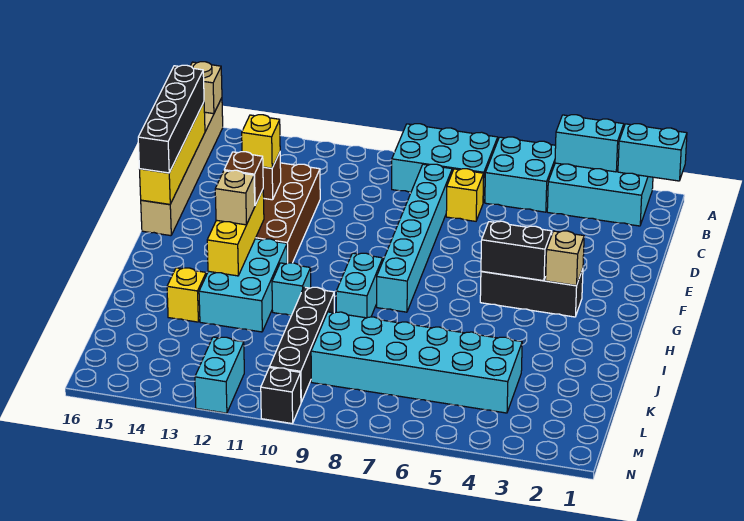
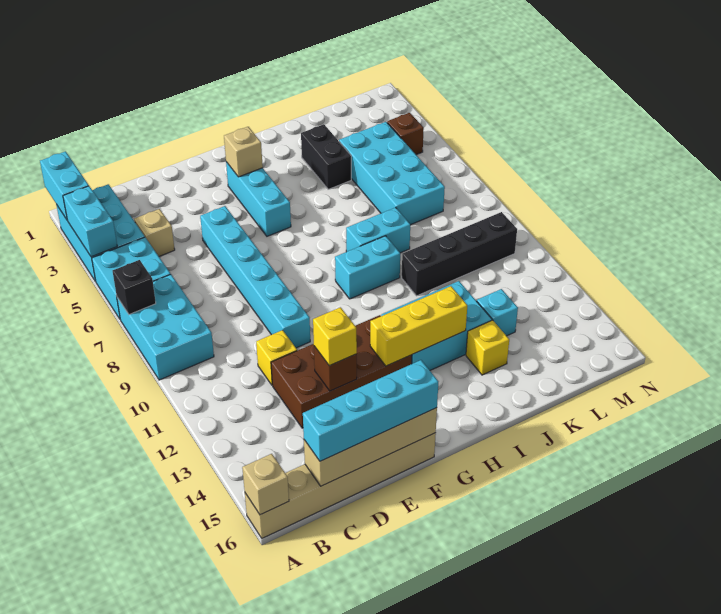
yellow 1x1 brick [446,169,484,221] -> yellow 1x1 brick moved to [256,330,297,385]
cyan 1x6 brick [377,164,452,312] -> cyan 1x6 brick turned to [200,206,310,348]
yellow 1x4 brick [140,102,205,204] -> tan 1x4 brick [304,408,437,486]
black 1x4 brick [138,65,204,173] -> cyan 1x4 brick [303,360,438,461]
black 1x3 brick [480,269,583,317] -> cyan 1x3 brick [226,162,291,236]
black 1x2 brick [481,221,552,281] -> black 1x2 brick moved to [301,124,351,189]
brown 1x1 brick [224,152,263,205] -> brown 1x1 brick moved to [387,113,424,155]
tan 1x1 brick [215,170,255,225] -> tan 1x1 brick moved to [134,209,175,256]
cyan 1x1 brick [272,263,311,315] -> cyan 1x1 brick moved to [477,289,518,336]
cyan 2x6 brick [311,312,522,413] -> cyan 2x4 brick [339,122,445,225]
cyan 1x2 brick [195,337,244,413] -> cyan 1x2 brick moved to [346,208,410,253]
black 1x1 brick [261,368,301,424] -> black 1x1 brick moved to [113,260,156,314]

